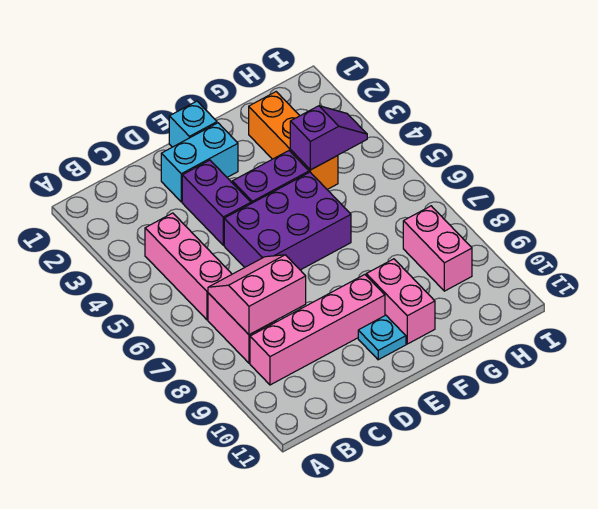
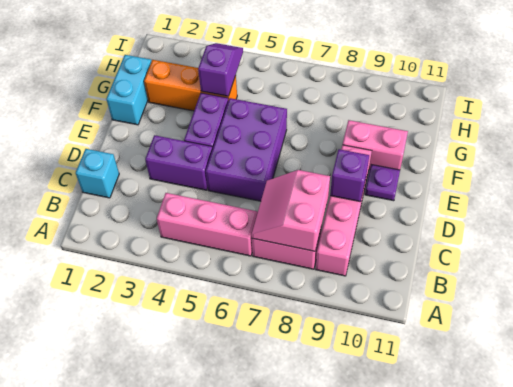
cyan 1x2 brick [161,123,238,202] -> cyan 1x2 brick moved to [106,55,152,125]
none -> purple 1x1 brick [330,149,369,202]
cyan 1x1 brick [169,101,217,147] -> cyan 1x1 brick moved to [76,149,119,198]
cyan 1x1 plate [358,315,406,360] -> purple 1x1 plate [365,165,400,201]
pink 1x2 brick [403,206,472,291] -> none

